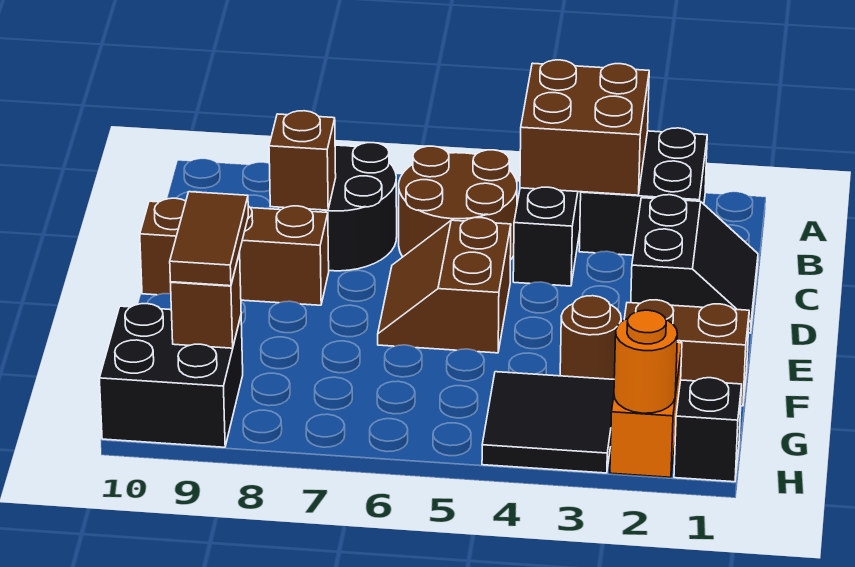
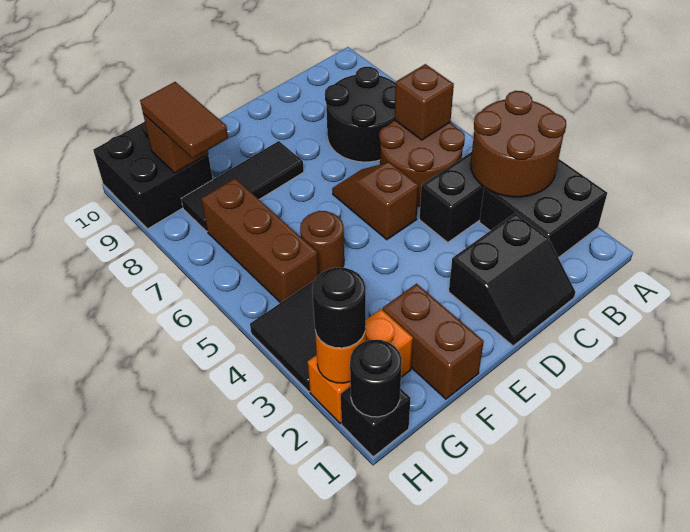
brown 2x2 brick [520,60,649,195] -> brown 2x2 round brick [471,91,566,197]
brown 1x1 brick [269,111,336,210] -> brown 1x1 brick moved to [395,64,454,140]
brown 2x2 slope [378,218,511,353] -> brown 1x2 slope [332,162,419,240]
brown 1x3 brick [140,198,329,305] -> brown 1x3 brick moved to [202,179,319,303]
none -> black 1x3 tile [181,141,304,231]
brown 1x1 round brick [560,296,621,379] -> brown 1x1 round brick moved to [300,211,344,275]
brown 1x2 tile [170,192,248,286] -> brown 1x2 tile turned to [140,82,228,158]
none -> black 1x1 round brick [350,340,402,417]
none -> black 1x1 round brick [312,267,366,348]

